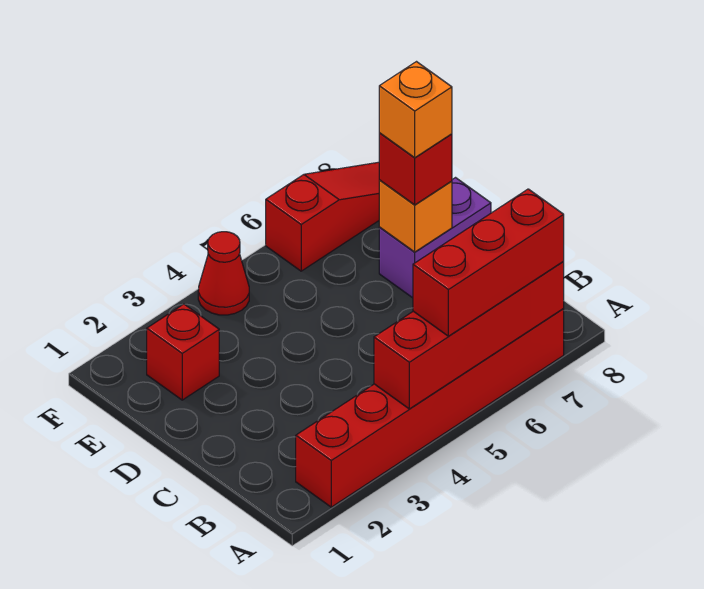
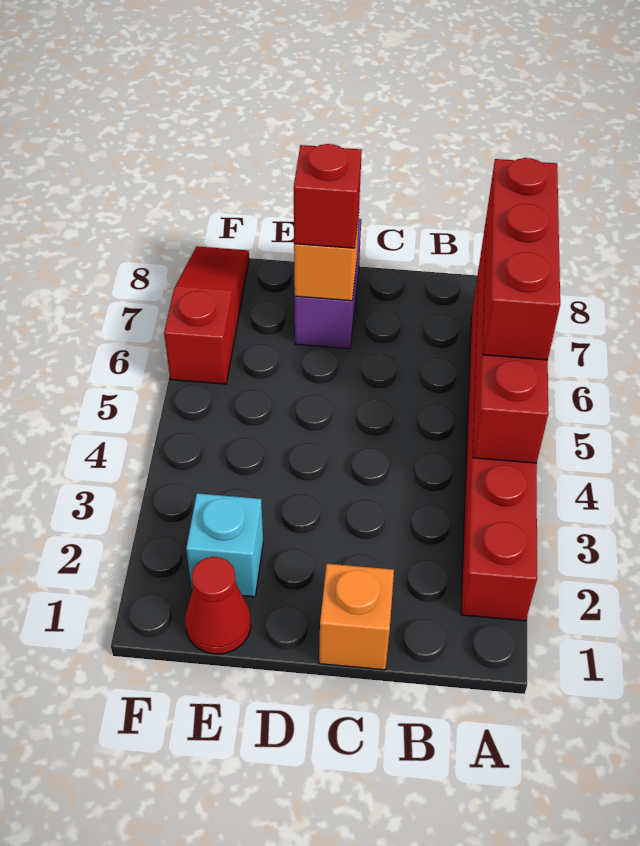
orange 1x1 brick [379,62,452,158] -> orange 1x1 brick moved to [319,564,394,670]
red 1x1 brick [147,304,219,400] -> cyan 1x1 brick [186,493,263,597]
red 1x1 cone [198,232,249,315] -> red 1x1 cone moved to [185,557,251,654]

